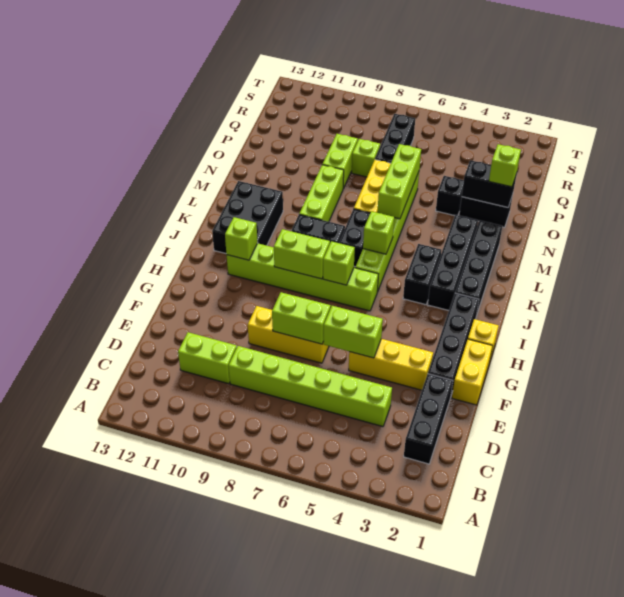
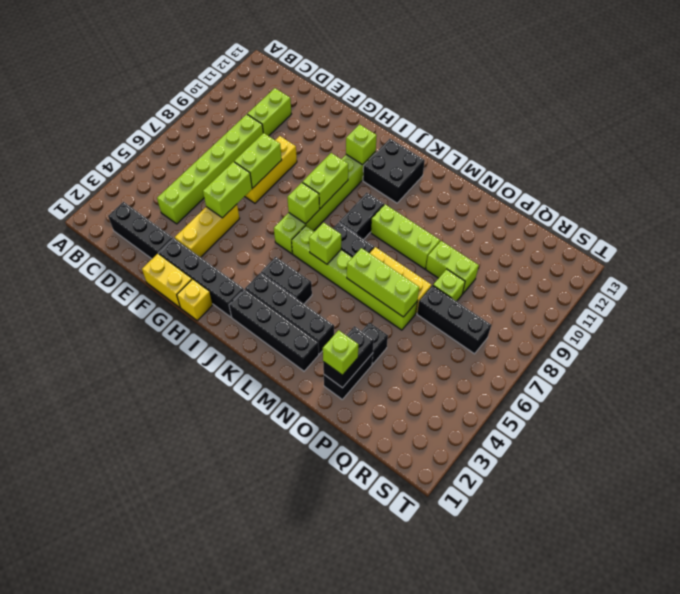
black 2x3 brick [212,181,283,253] -> black 2x2 brick [363,139,425,203]

